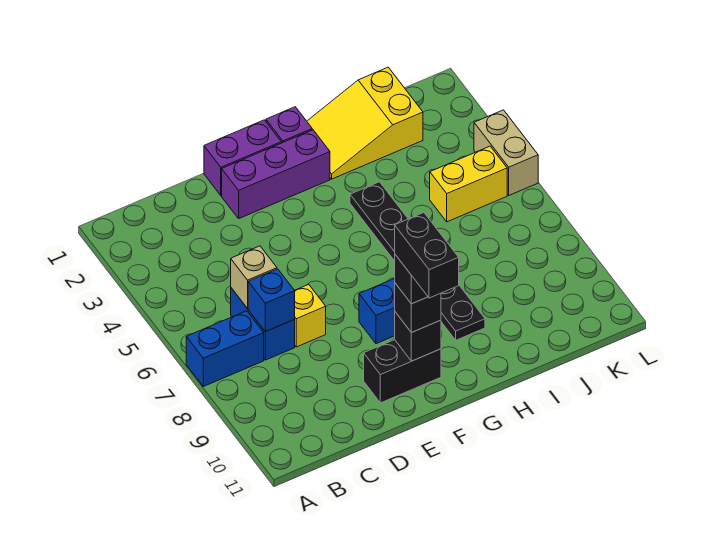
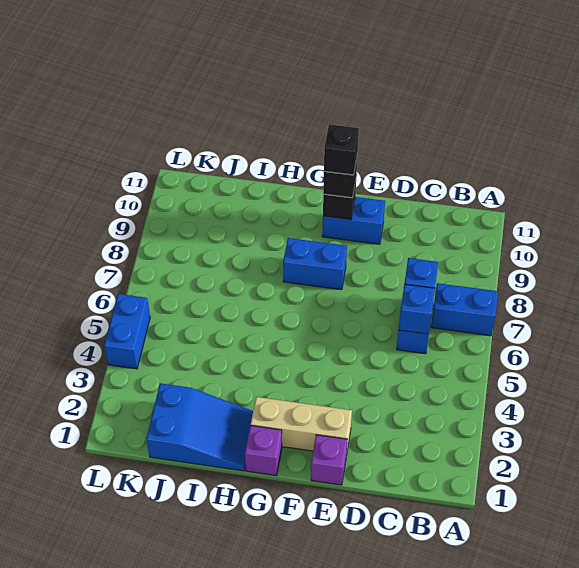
tan 1x1 brick [231,246,277,309] -> blue 1x1 brick [399,284,435,334]
yellow 1x1 brick [294,284,326,347] -> none
purple 1x2 brick [204,120,281,196] -> purple 1x1 brick [311,435,347,485]
purple 1x3 brick [222,130,330,218] -> tan 1x3 brick [251,397,352,456]
black 1x2 brick [364,340,441,403] -> blue 1x2 brick [322,197,385,244]
black 1x2 brick [395,213,459,298] -> none
yellow 2x3 slope [307,67,423,179] -> blue 2x3 slope [146,383,253,471]
black 1x6 plate [350,182,485,340] -> none
yellow 1x2 brick [430,146,507,222] -> none
tan 1x2 brick [474,110,538,195] -> blue 1x2 brick [104,294,150,369]

